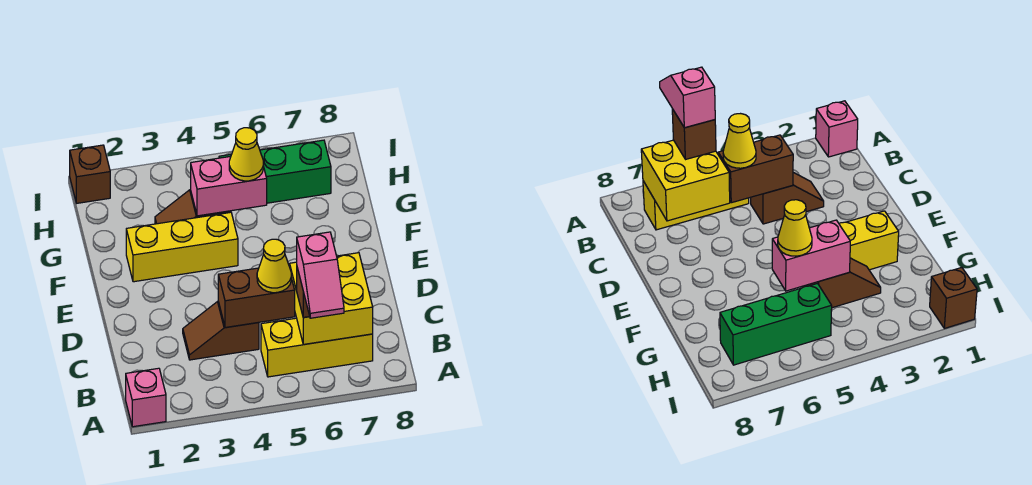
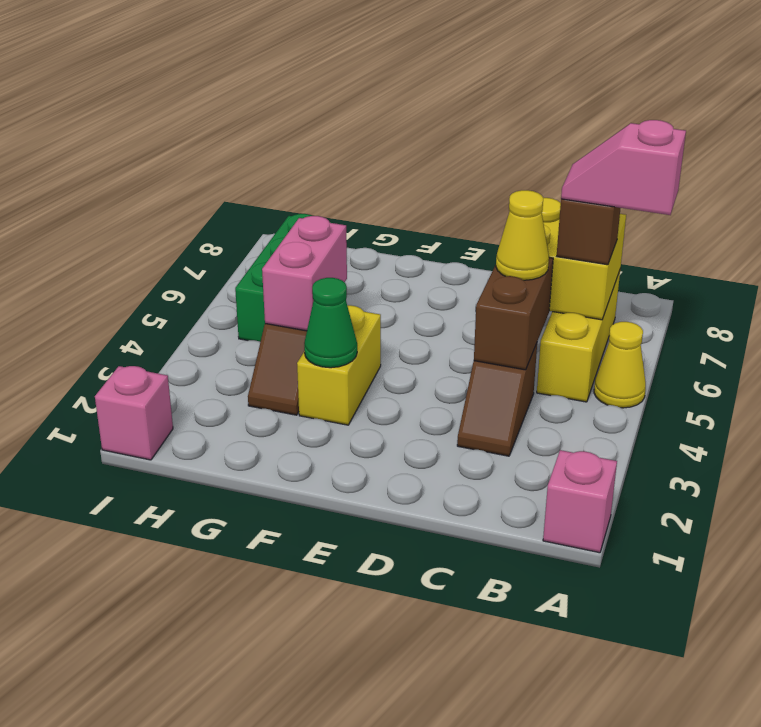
pink 1x2 slope [297,232,344,318] -> pink 1x2 slope turned to [561,120,686,215]
yellow 1x3 brick [126,212,238,282] -> yellow 1x2 brick [297,305,381,425]
none -> green 1x1 cone [304,278,357,368]
yellow 1x1 cone [229,128,264,181] -> yellow 1x1 cone moved to [594,322,646,408]
brown 1x1 brick [70,145,110,203] -> pink 1x1 brick [95,366,173,460]

